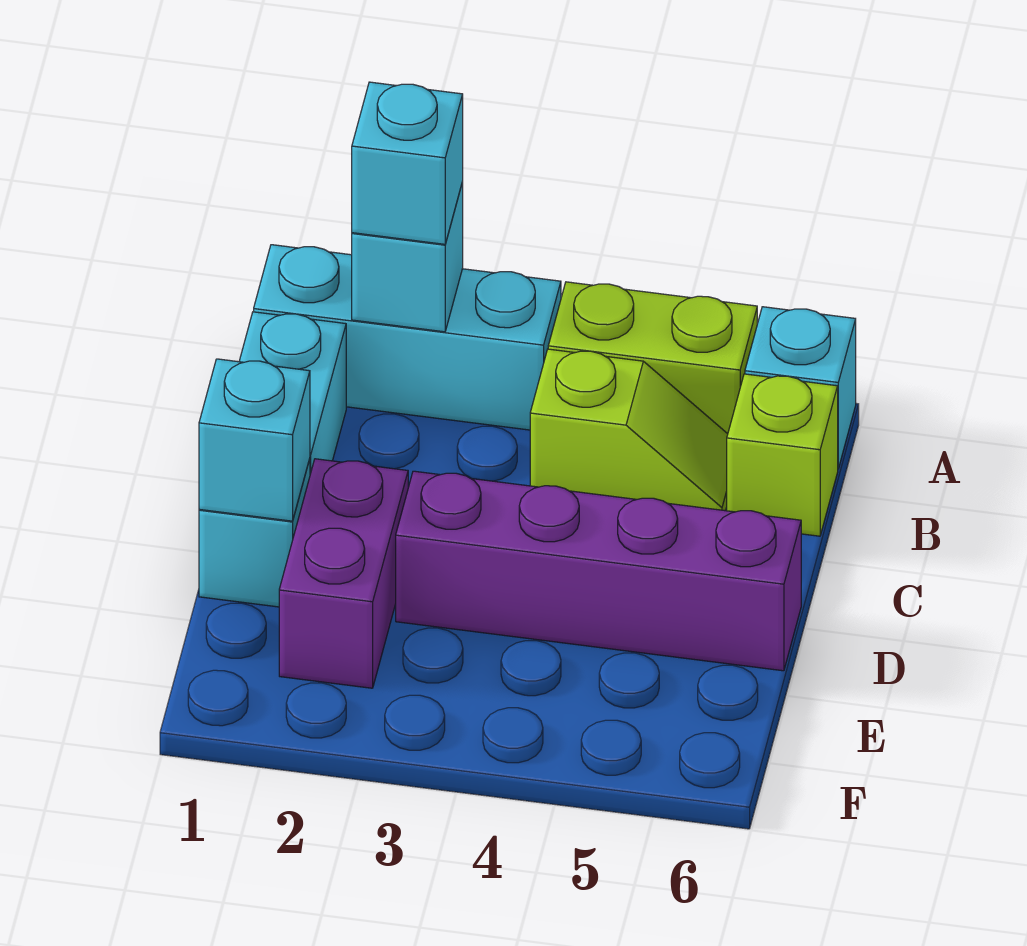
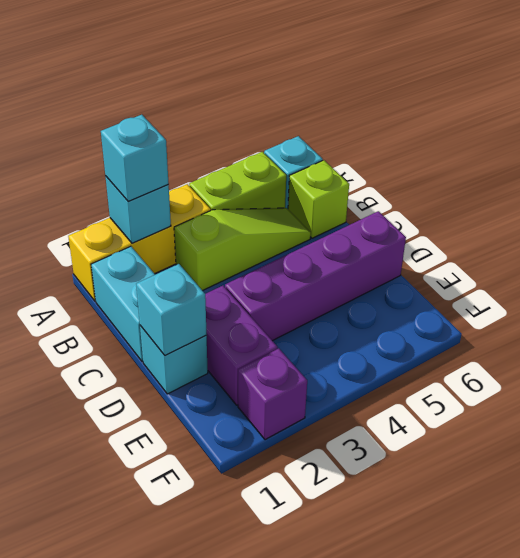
cyan 1x3 brick [254,245,561,430] -> yellow 1x3 brick [68,184,211,301]
lime 1x2 slope [530,349,728,511] -> lime 1x3 slope [174,208,311,291]
none -> purple 1x1 brick [238,348,307,440]

